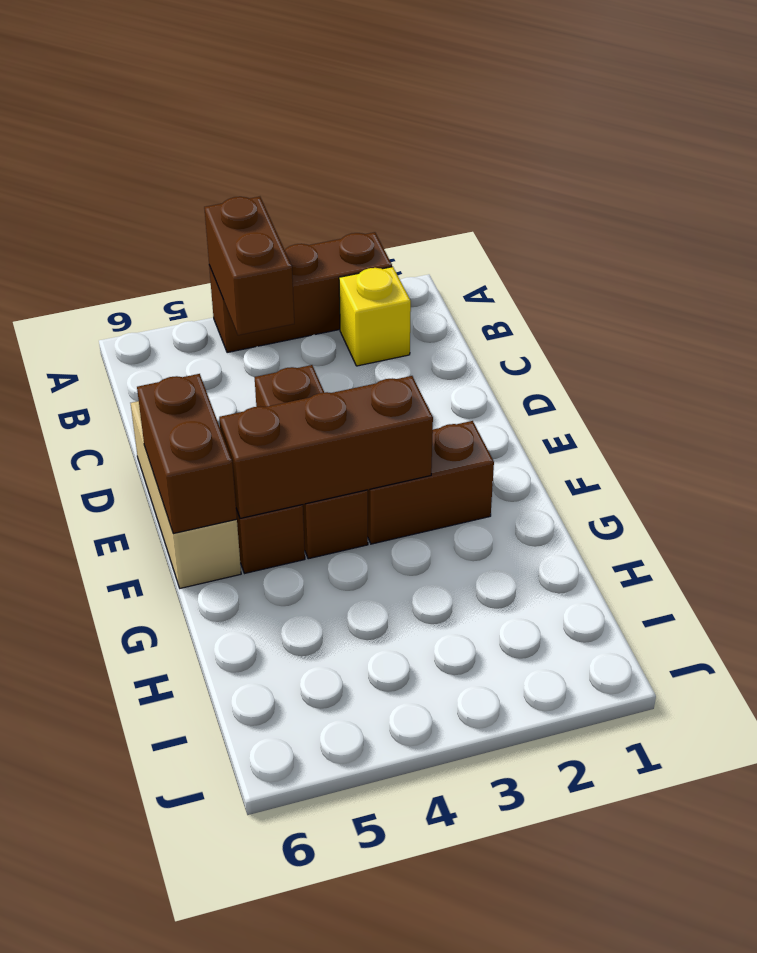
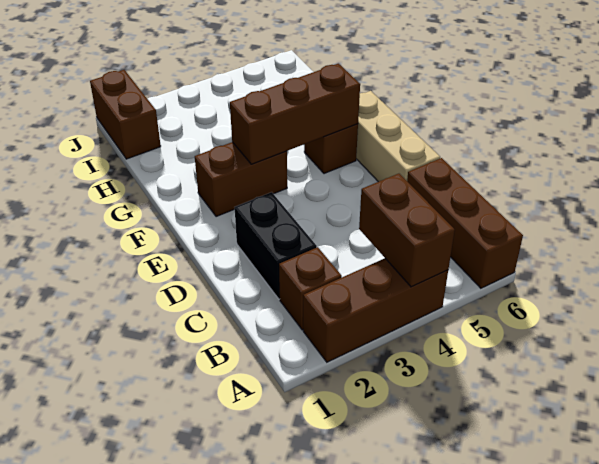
yellow 1x1 brick [339,267,411,366] -> brown 1x1 brick [279,247,342,330]
none -> black 1x2 brick [234,192,317,299]
brown 1x3 brick [255,365,368,559] -> brown 1x3 brick moved to [407,158,523,288]
brown 1x2 brick [137,374,237,534] -> brown 1x2 brick moved to [90,70,161,159]

